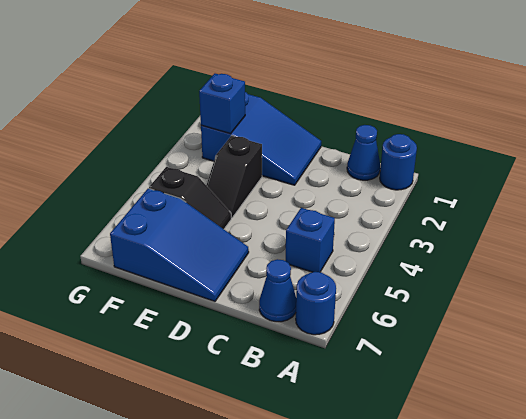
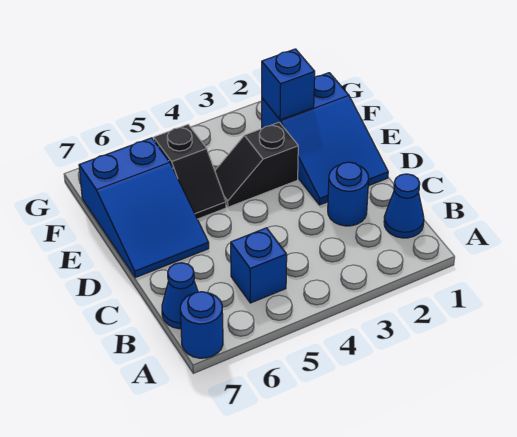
blue 1x1 round brick [380,134,417,190] -> blue 1x1 round brick moved to [328,162,369,226]

